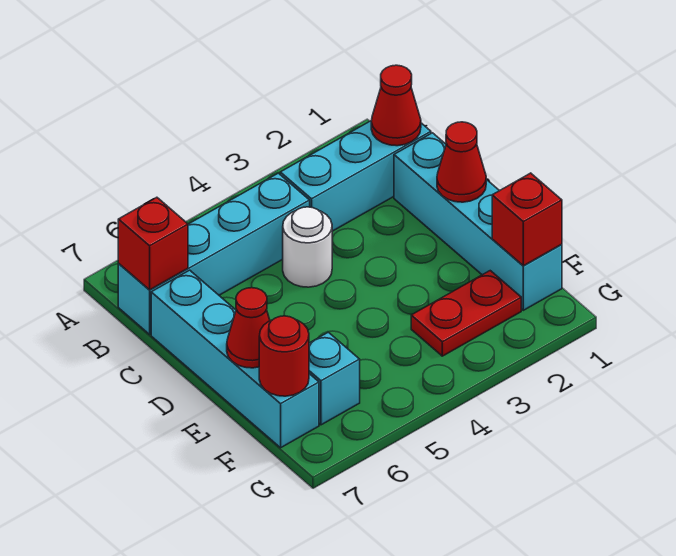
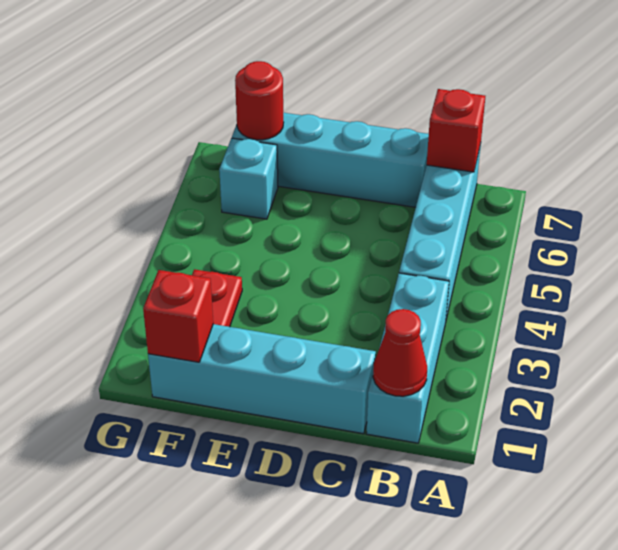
white 1x1 round brick [283,207,332,287] -> none
red 1x1 cone [437,122,486,202] -> none
red 1x1 cone [227,288,270,368] -> none

